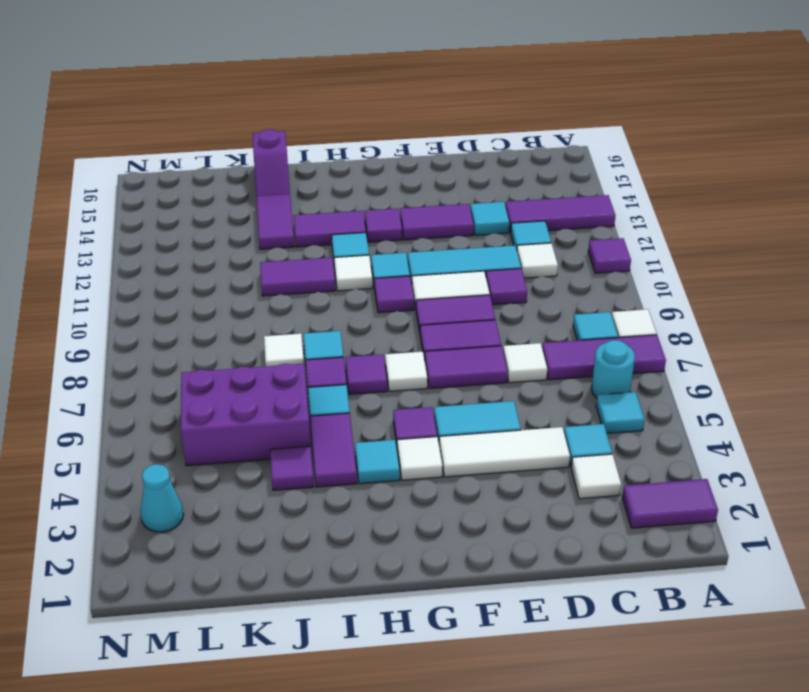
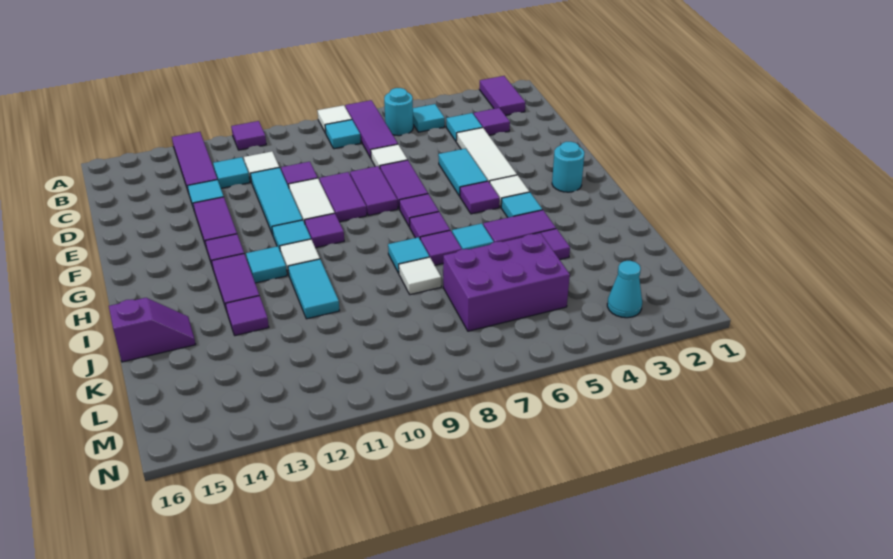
white 1x1 tile [571,454,621,499] -> purple 1x1 tile [474,108,510,135]
none -> cyan 1x1 round brick [552,142,585,192]
white 1x1 tile [385,352,427,392] -> purple 1x1 tile [399,194,439,227]
purple 1x2 tile [260,258,335,296] -> cyan 1x2 tile [288,259,340,319]
purple 2x3 brick [181,364,311,466] -> purple 2x3 brick turned to [443,233,570,331]
purple 1x2 tile [257,194,294,249] -> purple 1x1 tile [226,296,269,336]

